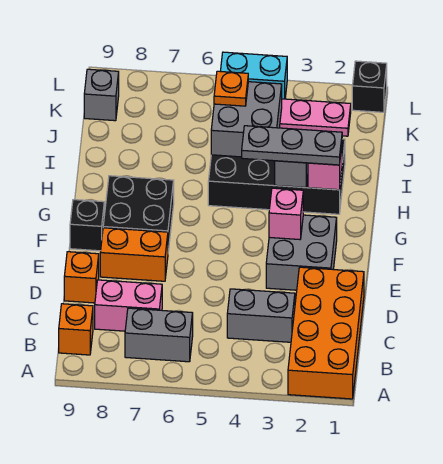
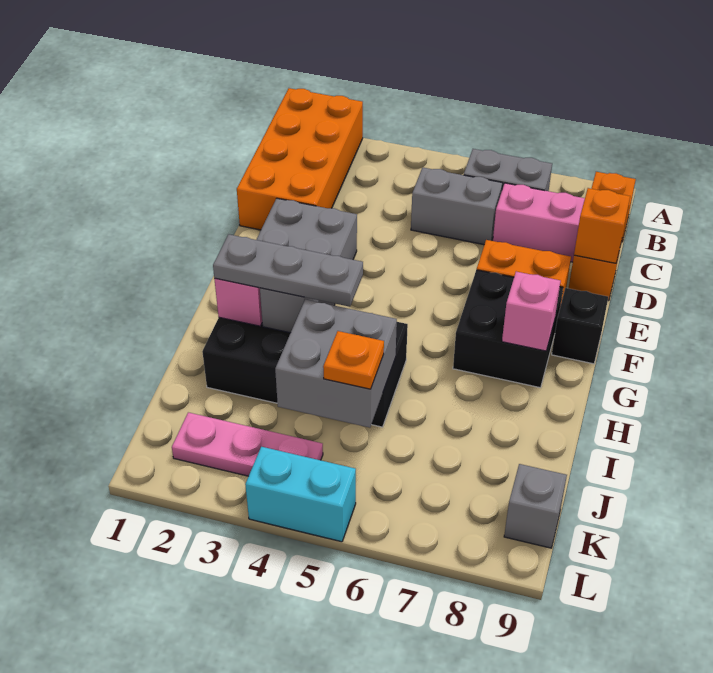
grey 1x2 brick [227,289,295,342] -> grey 1x2 brick moved to [411,167,502,245]
none -> orange 1x1 brick [574,188,630,263]
pink 1x1 brick [269,188,303,240] -> pink 1x1 brick moved to [502,272,561,351]
black 1x1 brick [352,61,387,112] -> none

